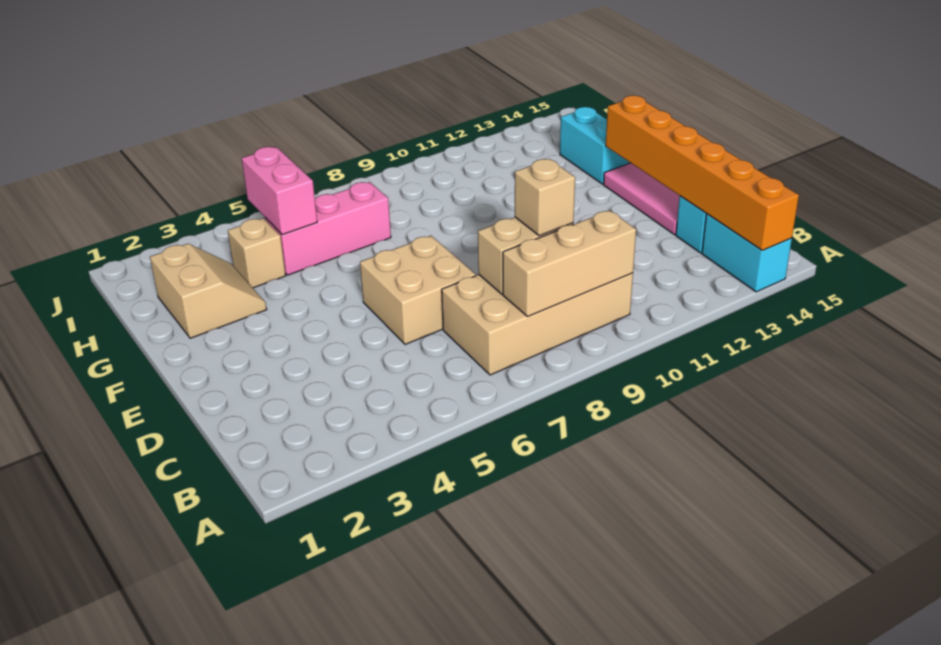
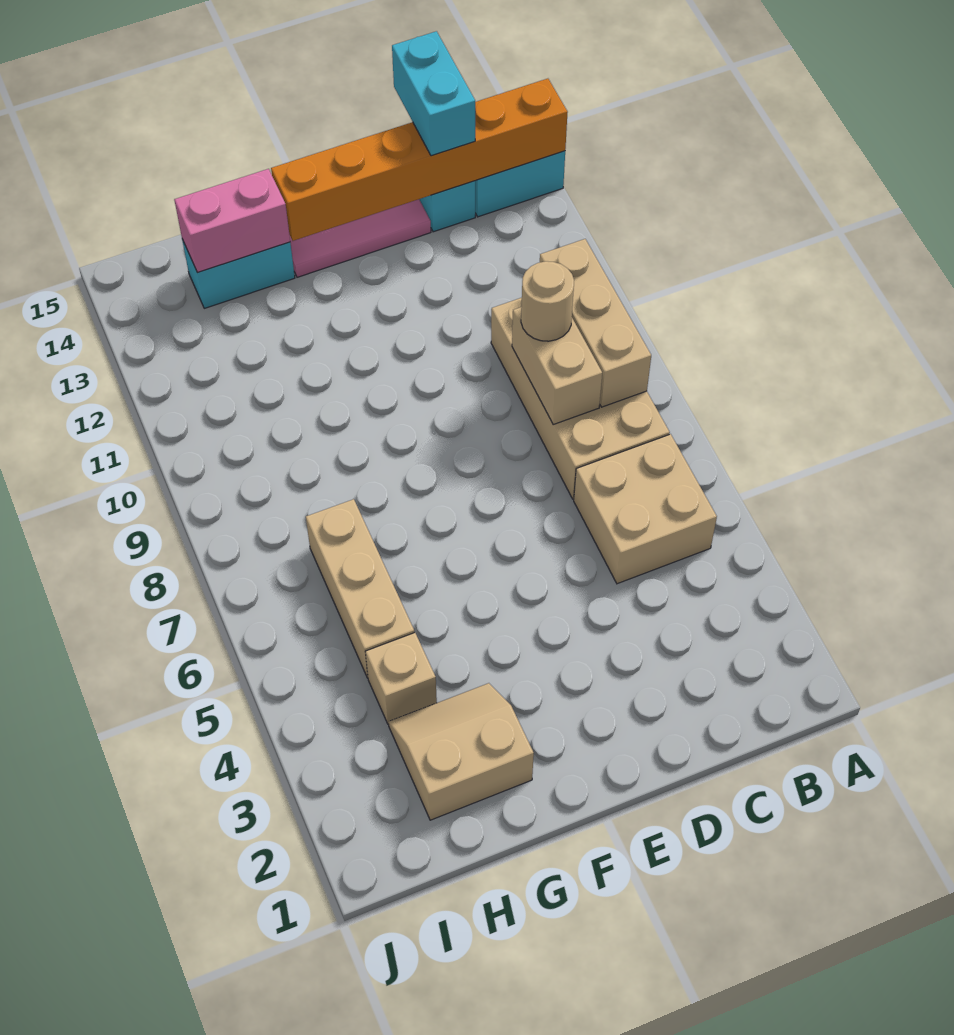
tan 1x1 brick [515,159,575,236] -> tan 1x1 round brick [521,261,574,341]
none -> cyan 1x2 brick [392,31,475,156]
tan 2x2 brick [360,236,476,344] -> tan 2x2 brick moved to [574,434,717,584]
pink 1x3 brick [265,182,391,275] -> tan 1x3 brick [306,499,414,678]
pink 1x2 brick [242,147,317,235] -> pink 1x2 brick moved to [174,169,290,272]

